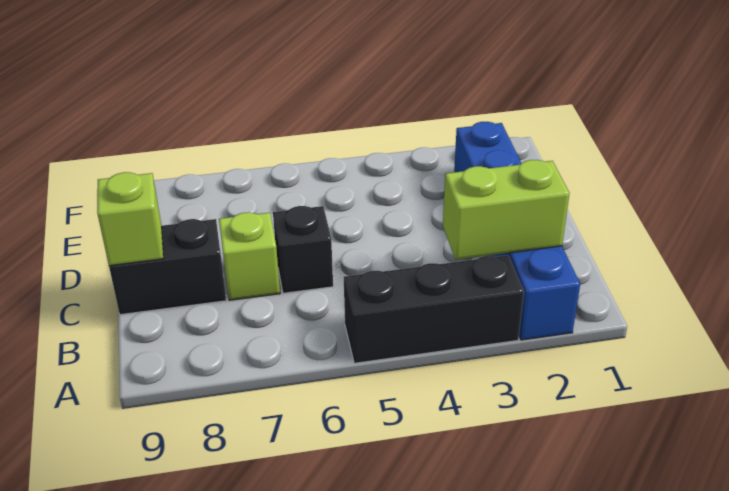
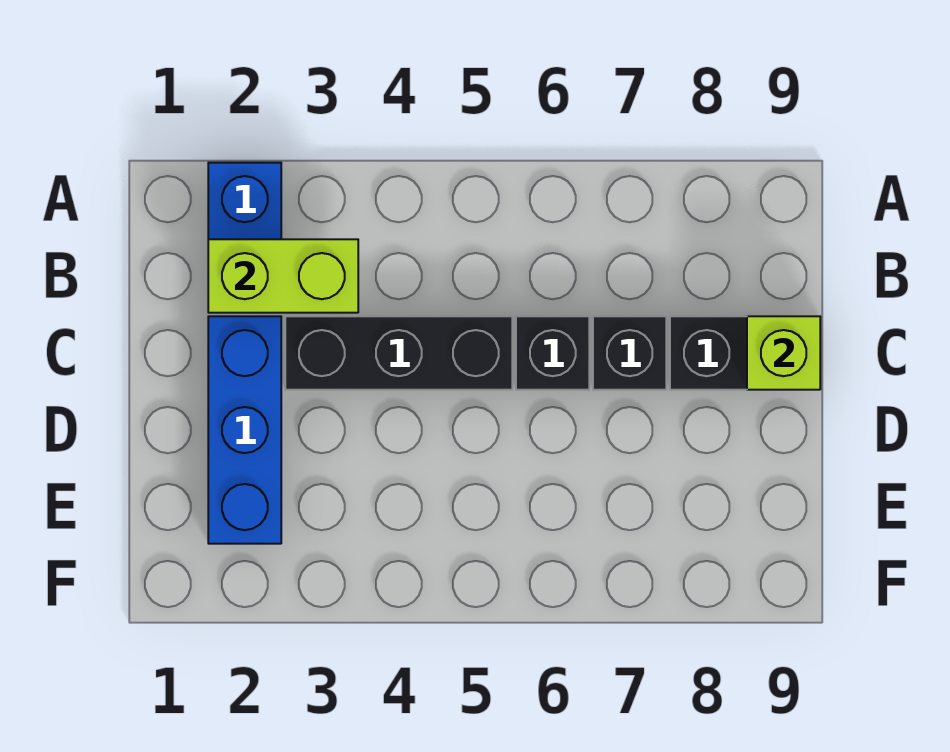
black 1x3 brick [344,255,524,363] -> black 1x3 brick moved to [285,316,512,390]
lime 1x1 brick [219,212,280,300] -> black 1x1 brick [593,316,666,390]

